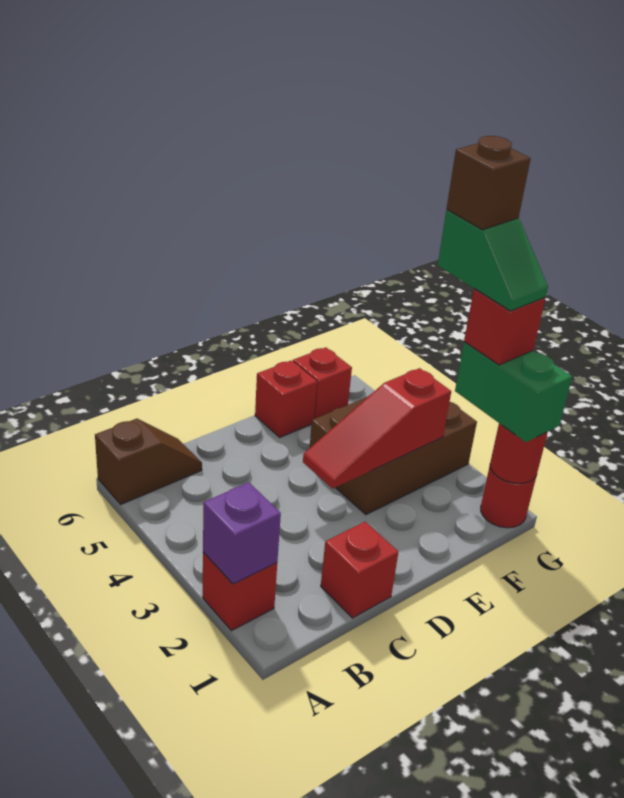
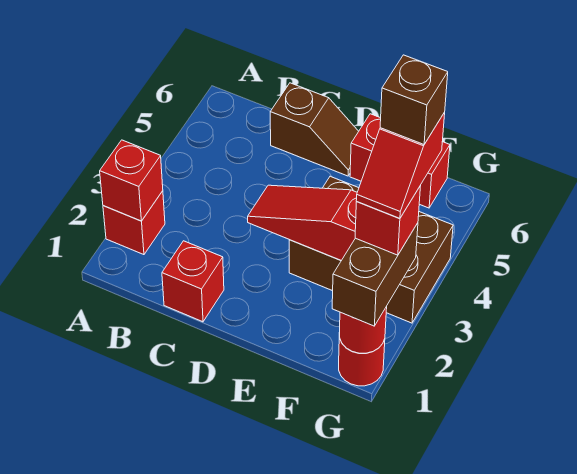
purple 1x1 brick [203,482,281,584] -> red 1x1 brick [100,140,163,221]
brown 1x2 slope [95,419,202,504] -> brown 1x2 slope moved to [270,83,359,176]
green 1x2 brick [455,342,572,442] -> brown 1x2 brick [332,223,418,326]
green 1x2 slope [438,210,548,311] -> red 1x2 slope [356,112,445,219]

